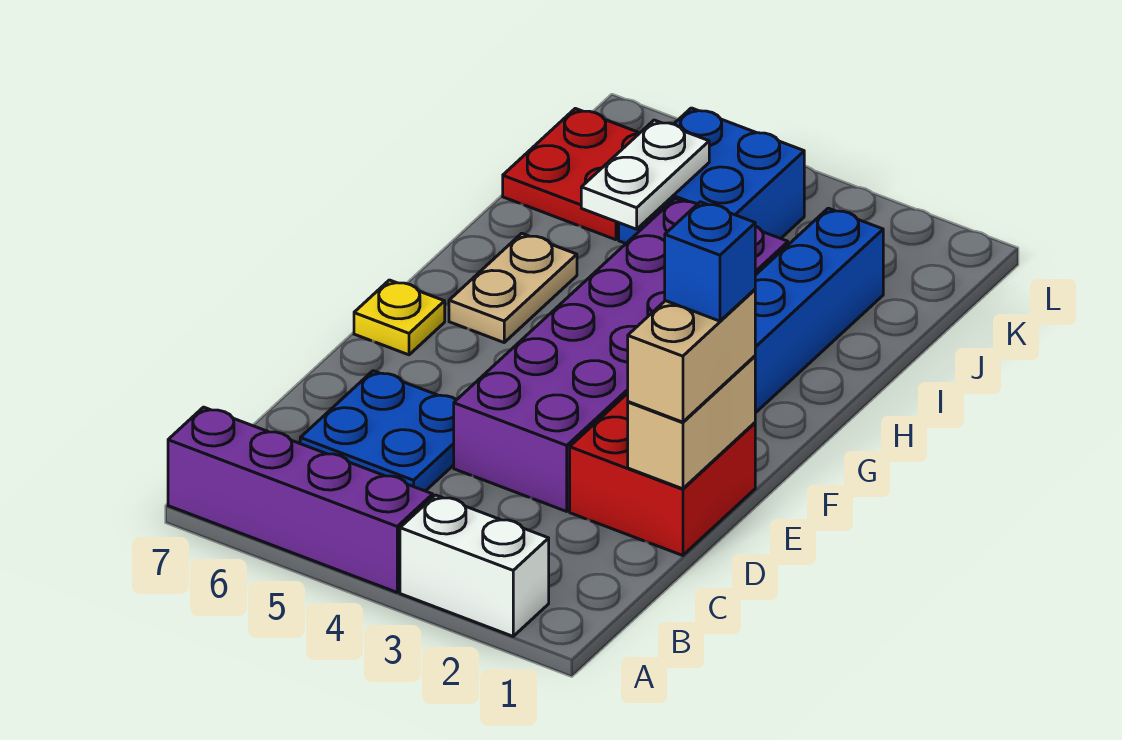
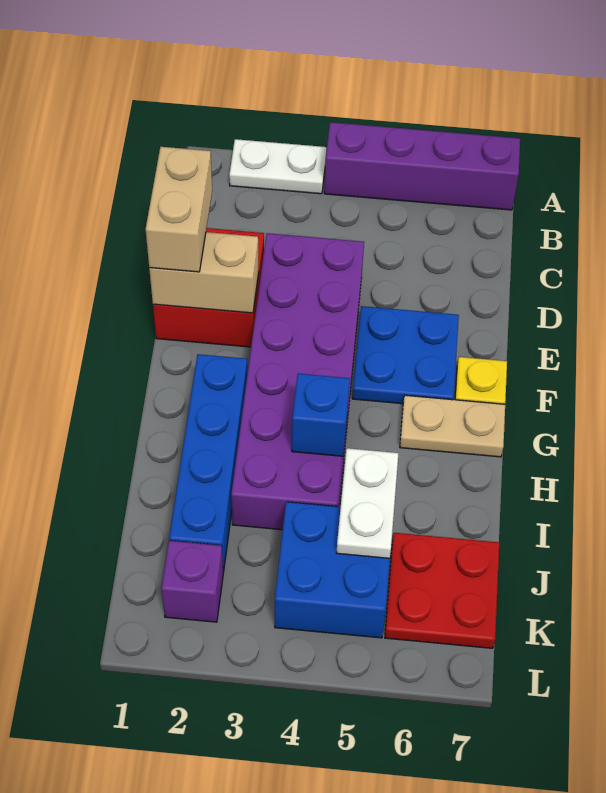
white 1x2 brick [400,495,549,636] -> white 1x2 plate [229,139,326,194]
blue 2x2 plate [300,371,456,491] -> blue 2x2 plate moved to [352,306,459,404]
tan 1x2 brick [628,356,755,489] -> tan 1x2 brick turned to [149,232,259,313]
blue 1x1 brick [665,202,755,321] -> blue 1x1 brick moved to [292,374,350,456]
tan 1x2 plate [449,233,577,342] -> tan 1x2 plate turned to [400,395,505,457]
none -> purple 1x1 brick [161,541,223,622]

